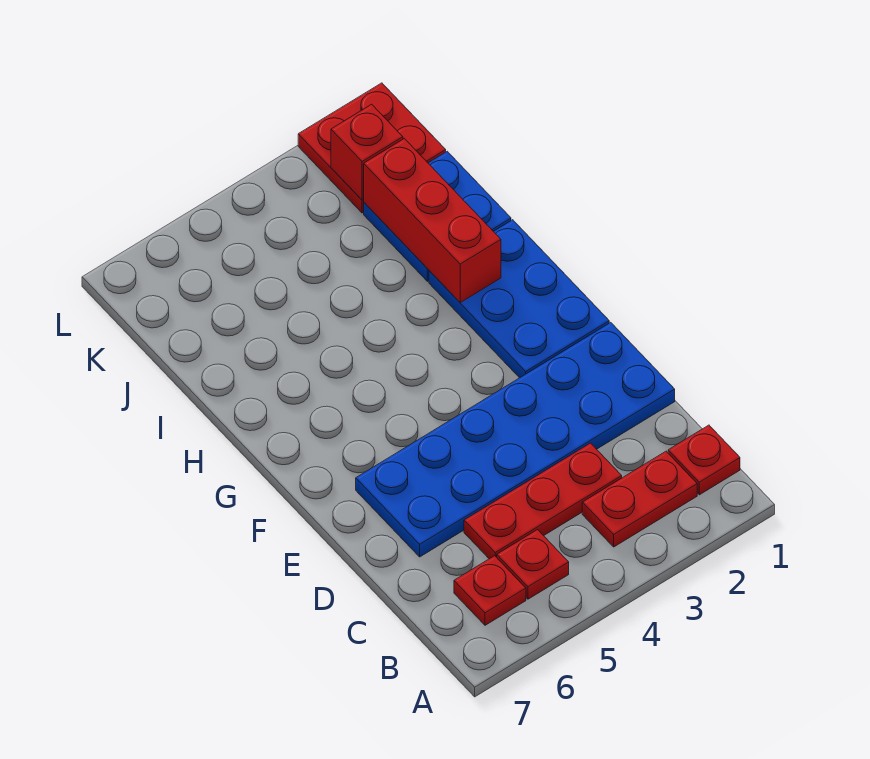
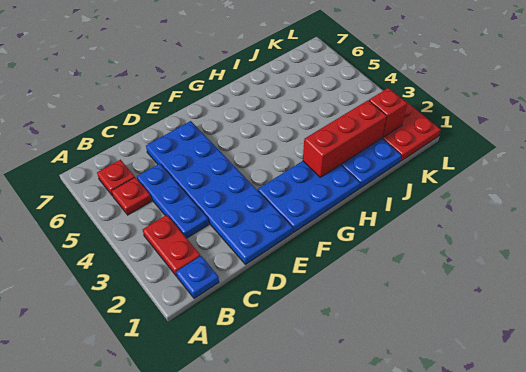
red 1x1 plate [668,425,740,495] -> blue 1x1 plate [176,256,219,299]
red 1x3 plate [464,443,622,559] -> blue 1x3 plate [137,164,209,238]

